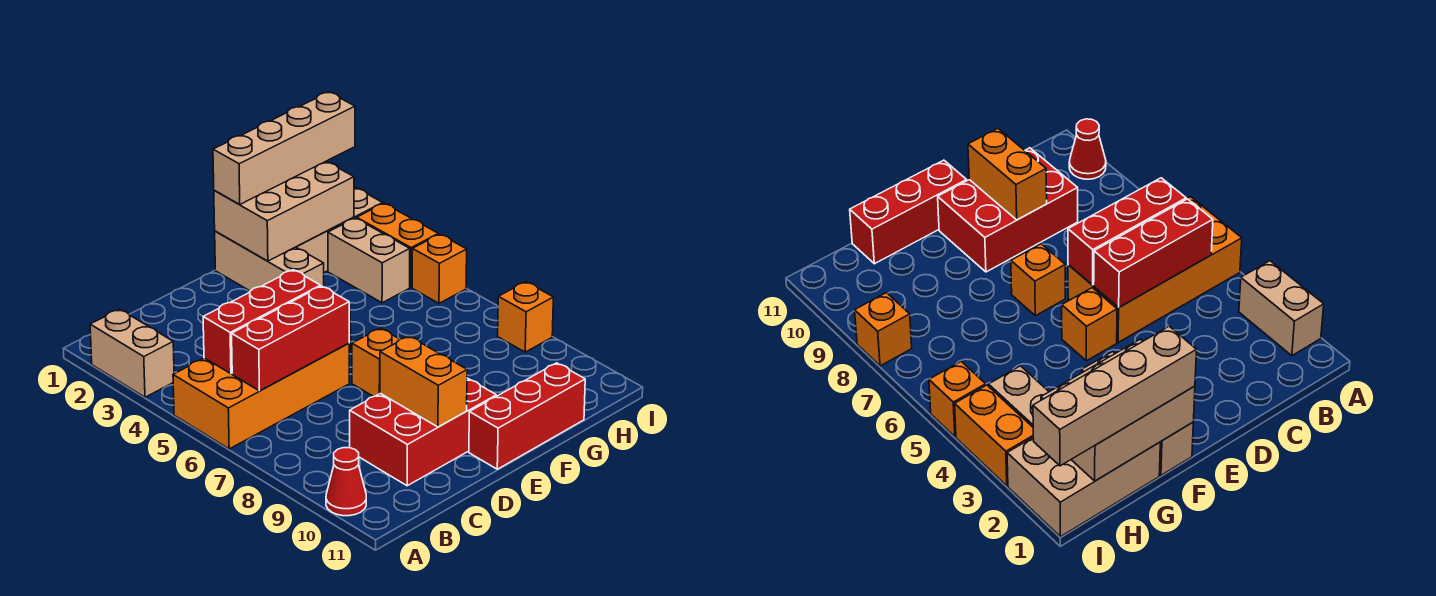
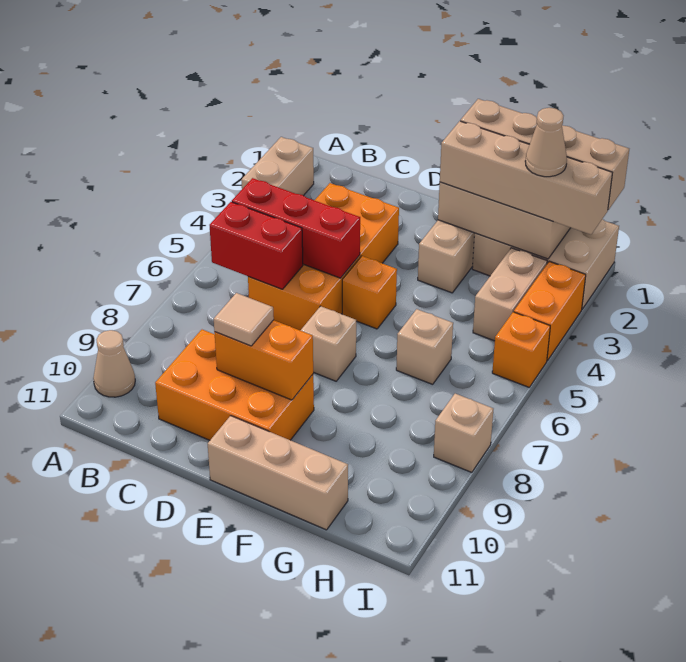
orange 2x4 brick [173,343,349,449] -> orange 2x4 brick turned to [248,183,399,330]
red 1x1 cone [326,448,366,516] -> tan 1x1 cone [93,330,135,397]
red 1x3 brick [232,286,349,391] -> red 1x2 brick [210,202,303,289]
red 2x3 brick [350,378,496,486] -> orange 2x3 brick [155,330,314,440]
orange 1x2 brick [380,336,467,427] -> orange 1x2 brick turned to [214,320,313,400]
none -> tan 1x1 tile [214,293,274,346]
orange 1x1 brick [352,328,400,397] -> tan 1x1 brick [300,306,356,381]
red 1x3 brick [469,363,585,469] -> tan 1x3 brick [208,416,348,530]
none -> tan 1x4 brick [440,121,612,234]
none -> tan 1x1 brick [396,309,453,384]
none -> tan 1x1 cone [525,108,567,177]
orange 1x1 brick [498,282,553,352] -> tan 1x1 brick [434,394,493,472]

